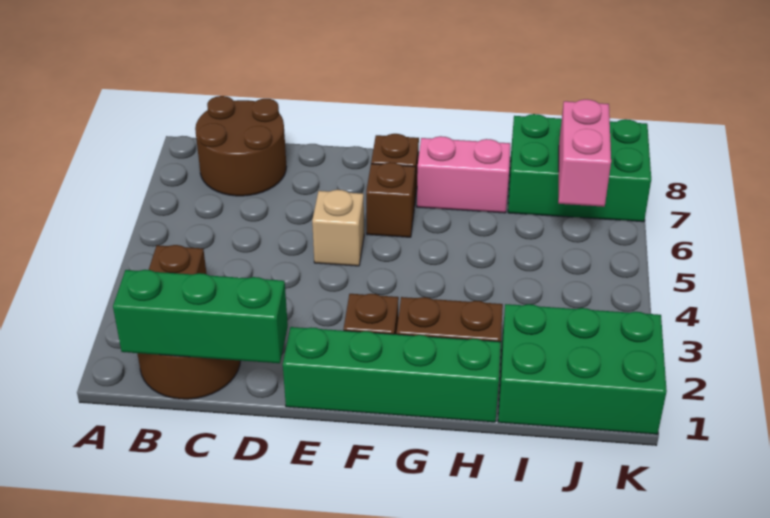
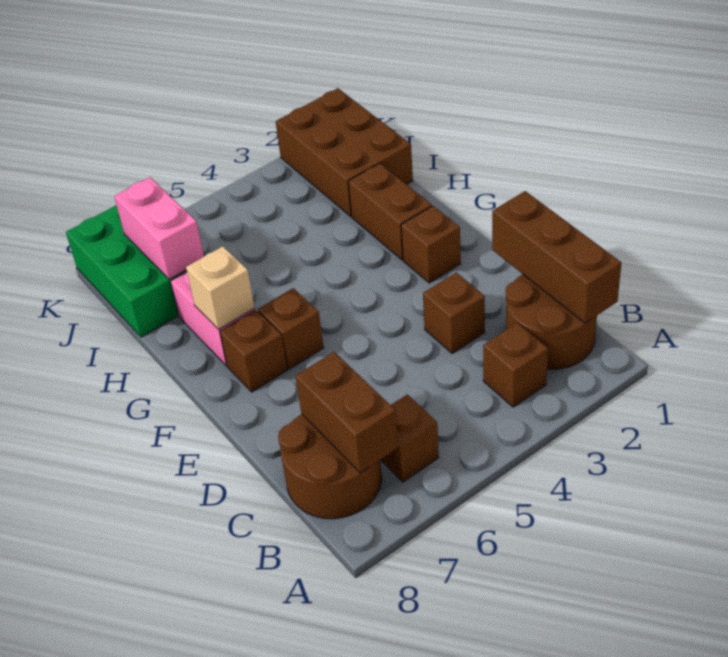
green 1x3 brick [113,270,288,363] -> brown 1x3 brick [492,191,621,323]
none -> brown 1x1 brick [380,394,439,482]
none -> brown 1x2 brick [296,352,398,473]
none -> brown 1x1 brick [423,273,485,354]
green 1x4 brick [283,327,501,422] -> none
tan 1x1 brick [312,190,364,266] -> tan 1x1 brick moved to [186,246,255,330]
green 2x3 brick [498,304,667,434] -> brown 2x3 brick [276,88,413,216]
pink 1x2 brick [558,99,611,207] -> pink 1x2 brick turned to [114,177,204,279]

